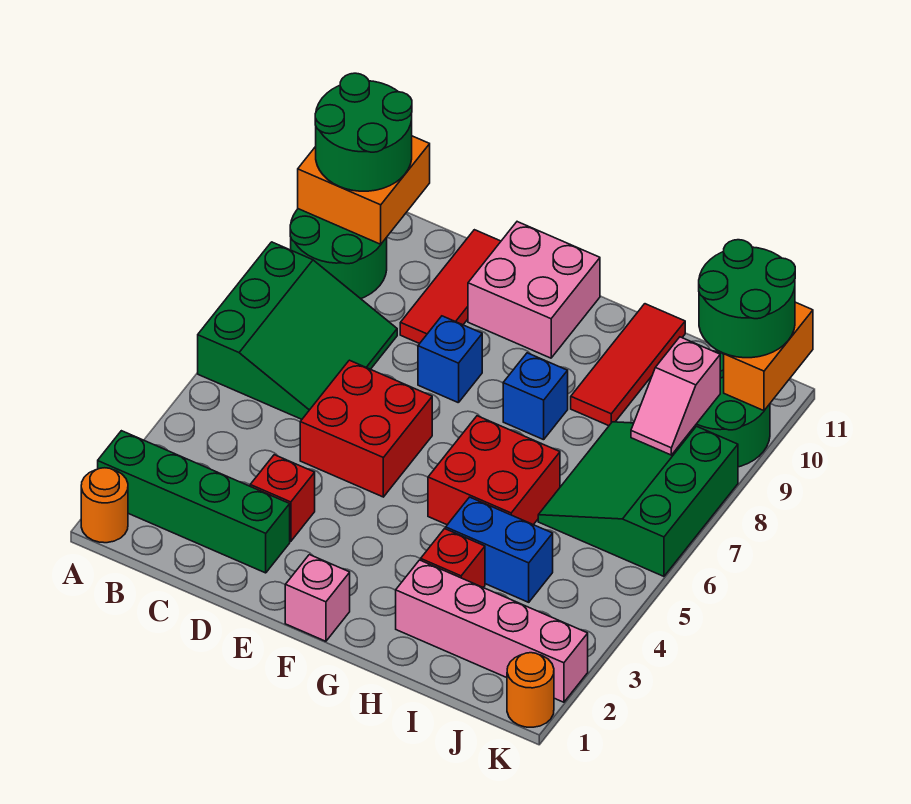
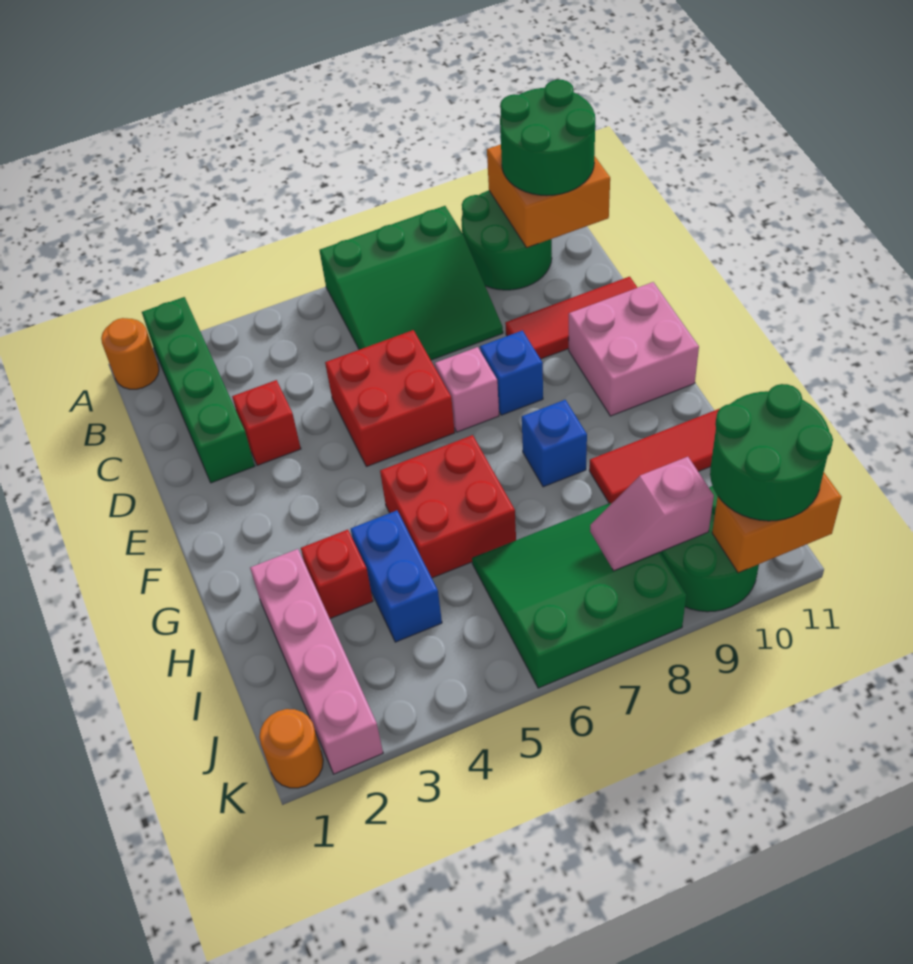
pink 1x1 brick [285,555,350,641] -> pink 1x1 brick moved to [435,347,499,432]

